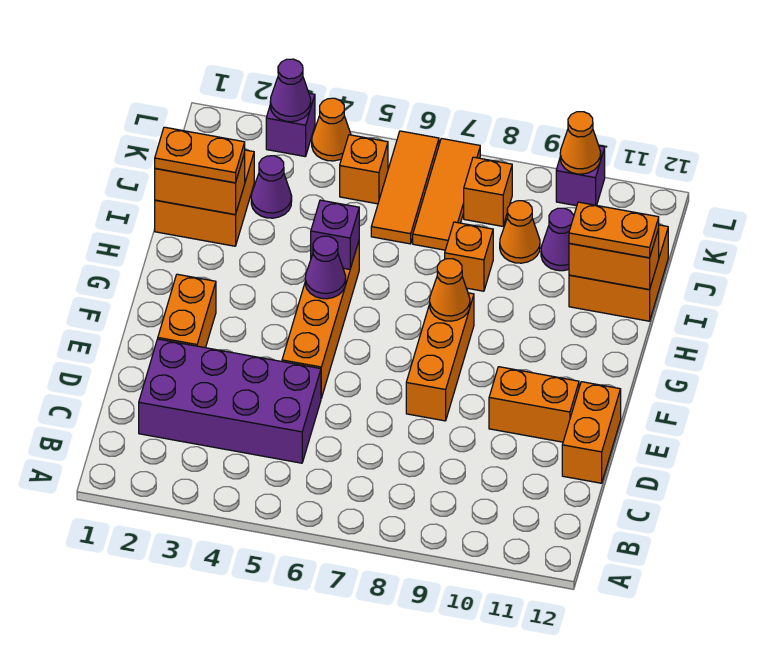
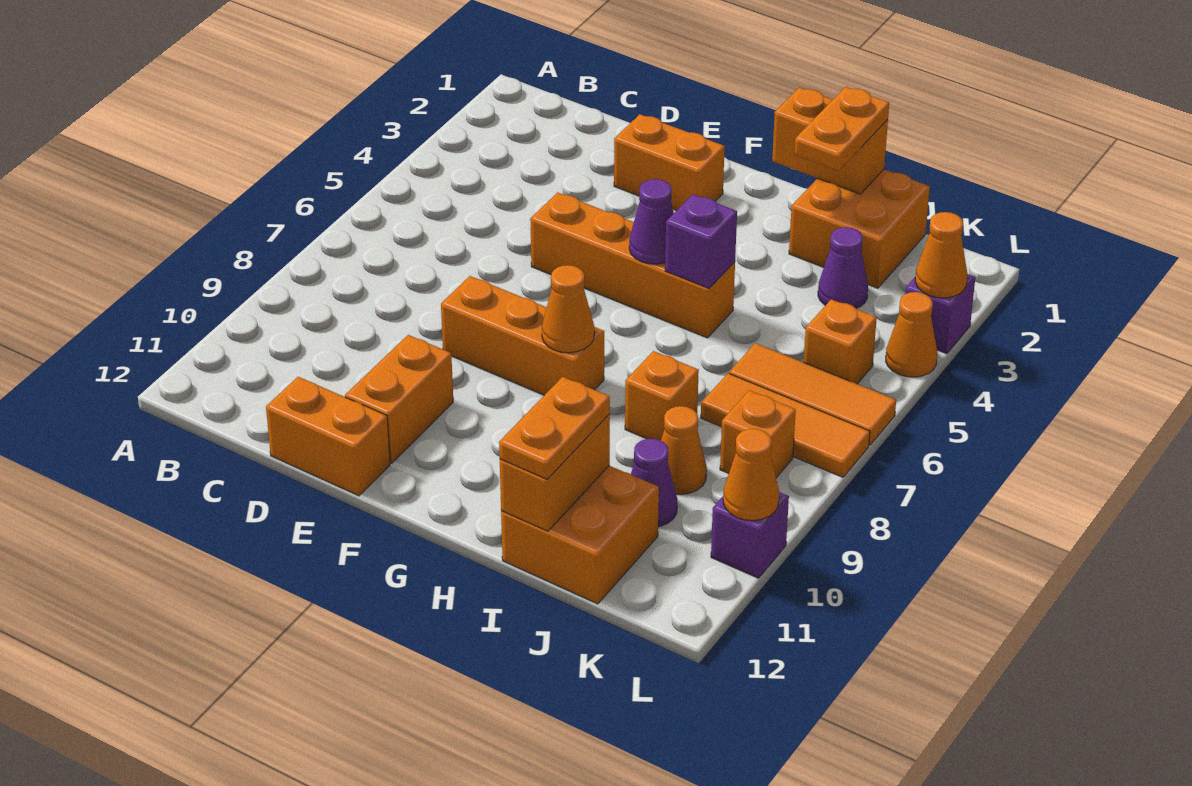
purple 2x4 brick [139,339,321,463] -> none
orange 1x2 brick [155,153,245,215] -> orange 1x2 brick turned to [772,87,888,194]
purple 1x1 cone [270,59,311,122] -> orange 1x1 cone [915,212,967,298]

